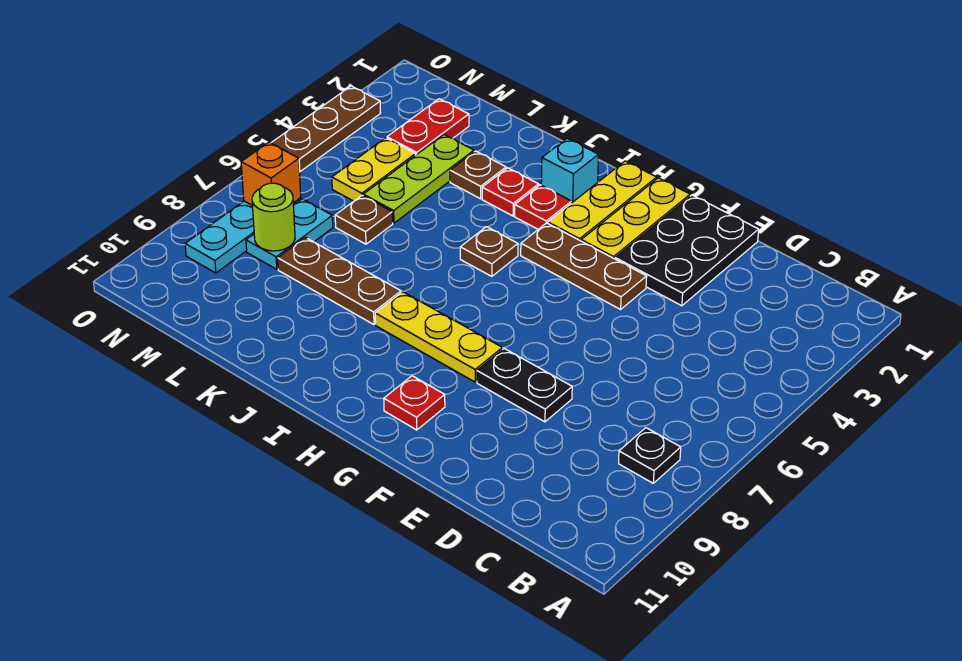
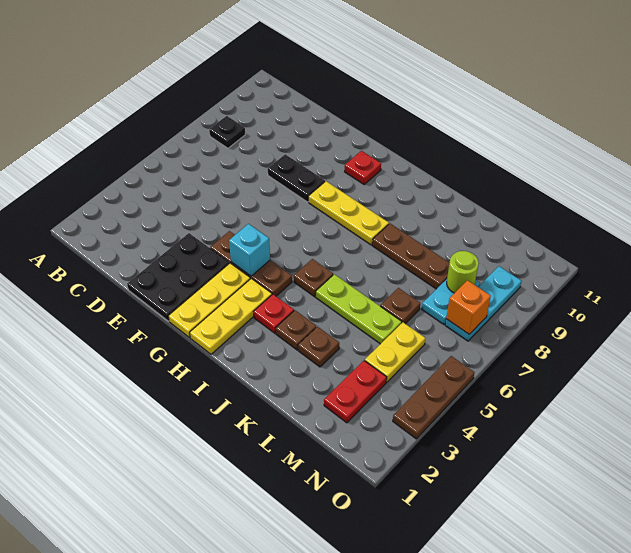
cyan 1x1 brick [541,138,599,202] -> cyan 1x1 brick moved to [229,224,270,276]
red 1x1 plate [482,168,539,216] -> brown 1x1 plate [276,310,316,350]
lime 1x3 plate [363,135,474,223] -> lime 1x3 plate turned to [316,274,402,344]

